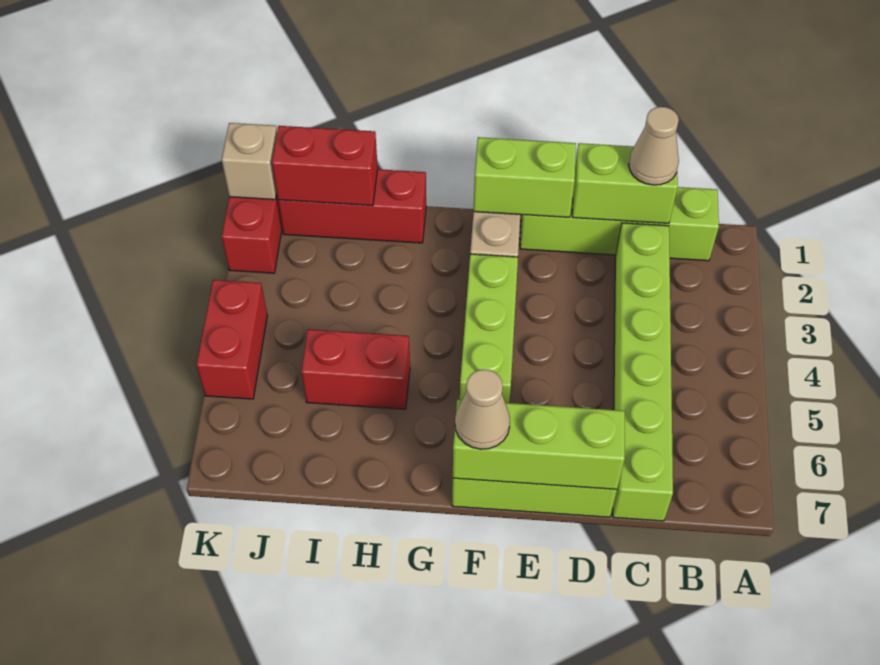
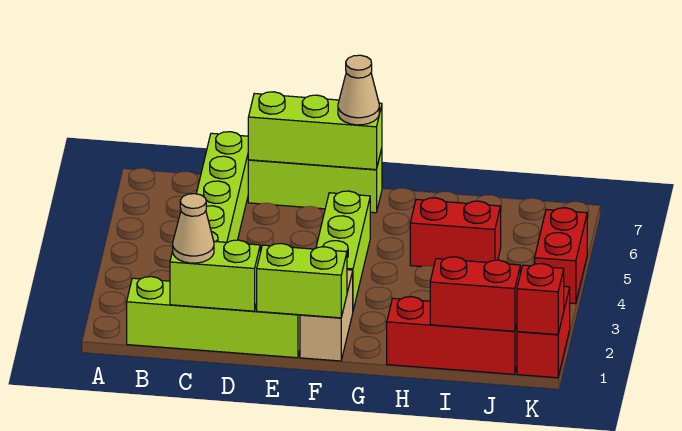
tan 1x1 brick [221,123,277,200] -> red 1x1 brick [517,264,564,335]

